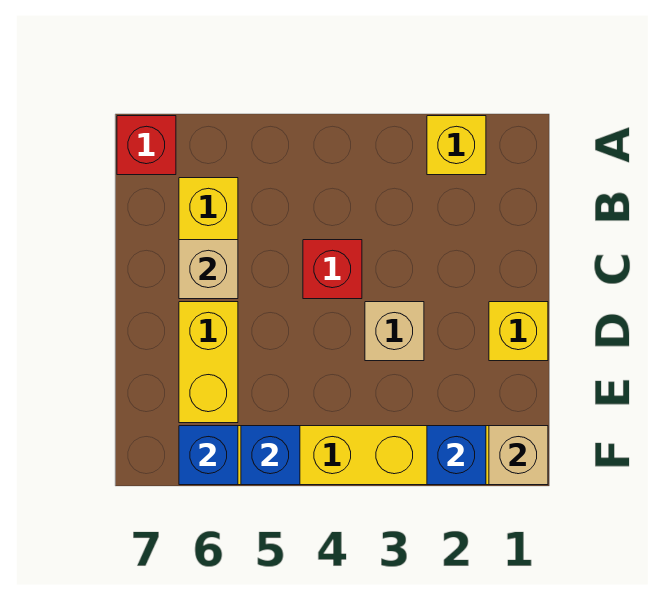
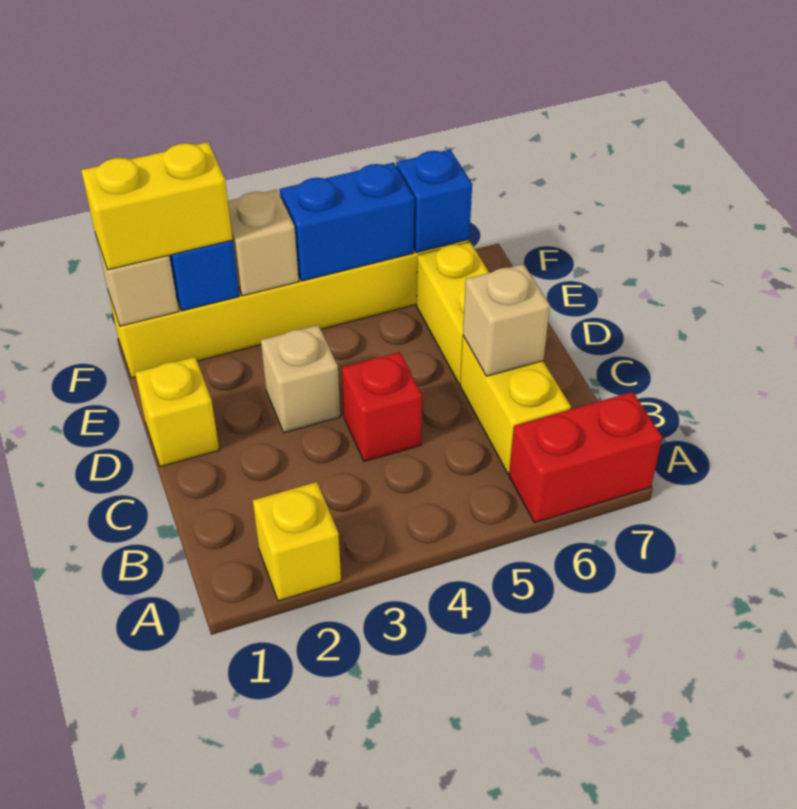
red 1x1 brick [117,116,176,175] -> red 1x2 brick [509,392,662,523]
none -> yellow 1x2 brick [81,142,232,270]
none -> tan 1x1 brick [228,190,299,296]
blue 1x1 brick [241,426,300,485] -> blue 1x2 brick [280,163,414,281]

